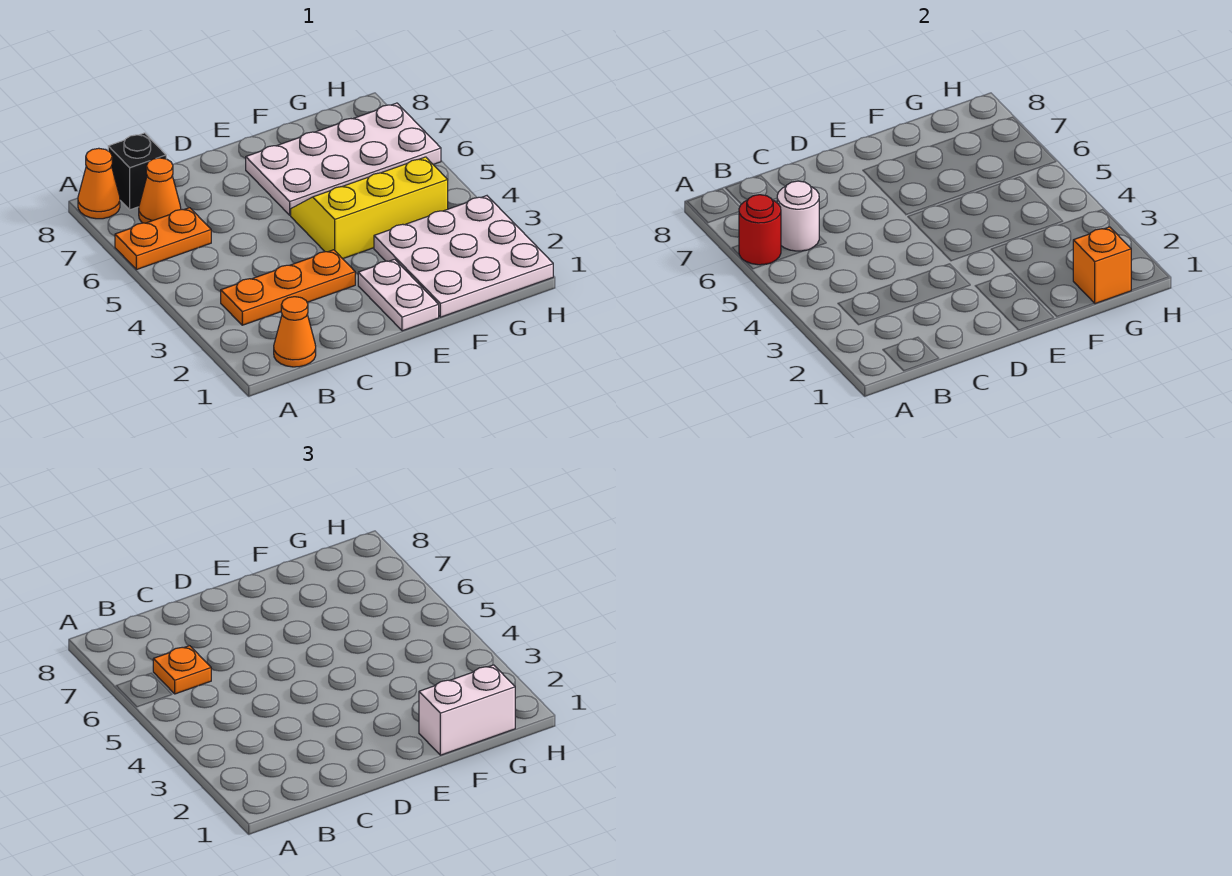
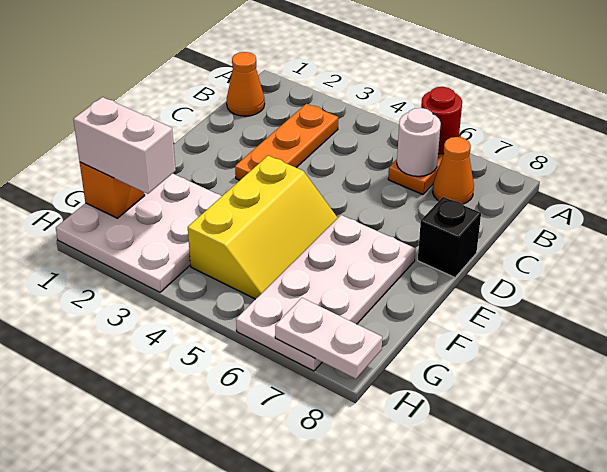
orange 1x1 cone [78,148,120,219] -> none
orange 1x1 plate [153,646,211,694] -> none
black 1x1 brick [108,133,166,210] -> black 1x1 brick moved to [418,197,481,277]
white 1x2 plate [358,259,439,331] -> white 1x2 plate moved to [275,298,382,379]
white 1x2 brick [419,665,515,755] -> white 1x2 brick turned to [73,97,176,194]

